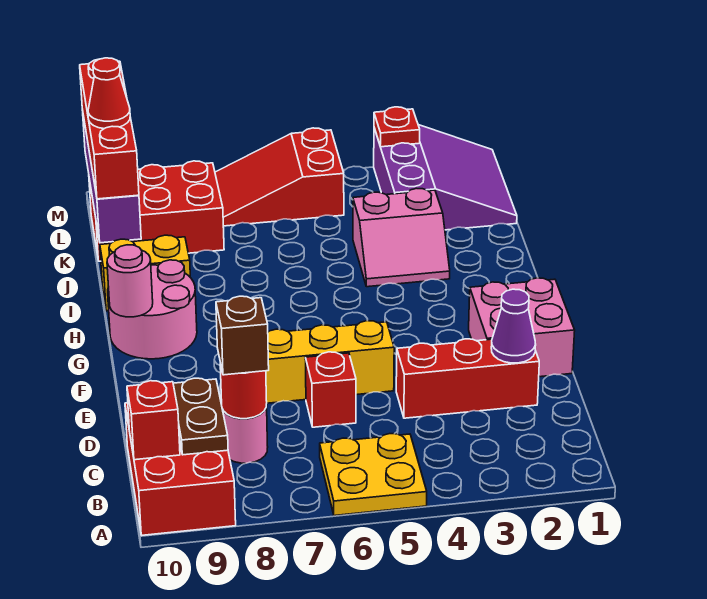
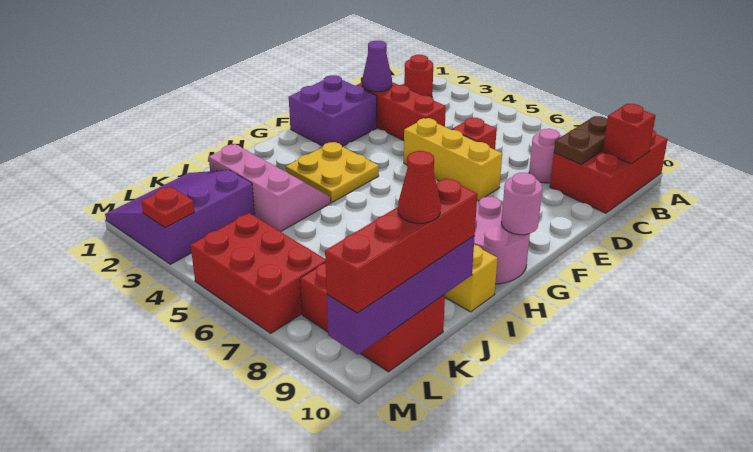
yellow 2x2 plate [320,434,427,516] -> yellow 2x2 plate moved to [286,142,379,203]
red 1x1 round brick [220,363,267,419] -> red 1x1 round brick moved to [404,55,433,97]
brown 1x1 brick [216,296,269,375] -> none
pink 2x2 brick [469,278,575,377] -> purple 2x2 brick [289,75,377,147]
pink 2x2 slope [353,188,450,287] -> pink 2x3 slope [209,144,331,232]
red 2x3 slope [215,128,344,226] -> red 2x3 brick [191,213,325,333]

